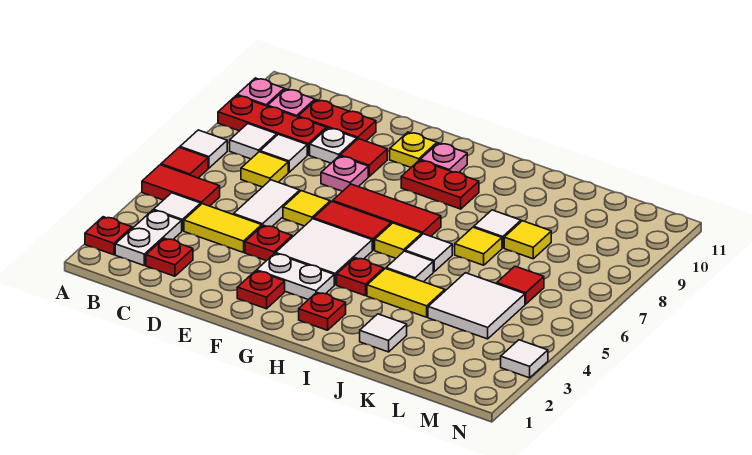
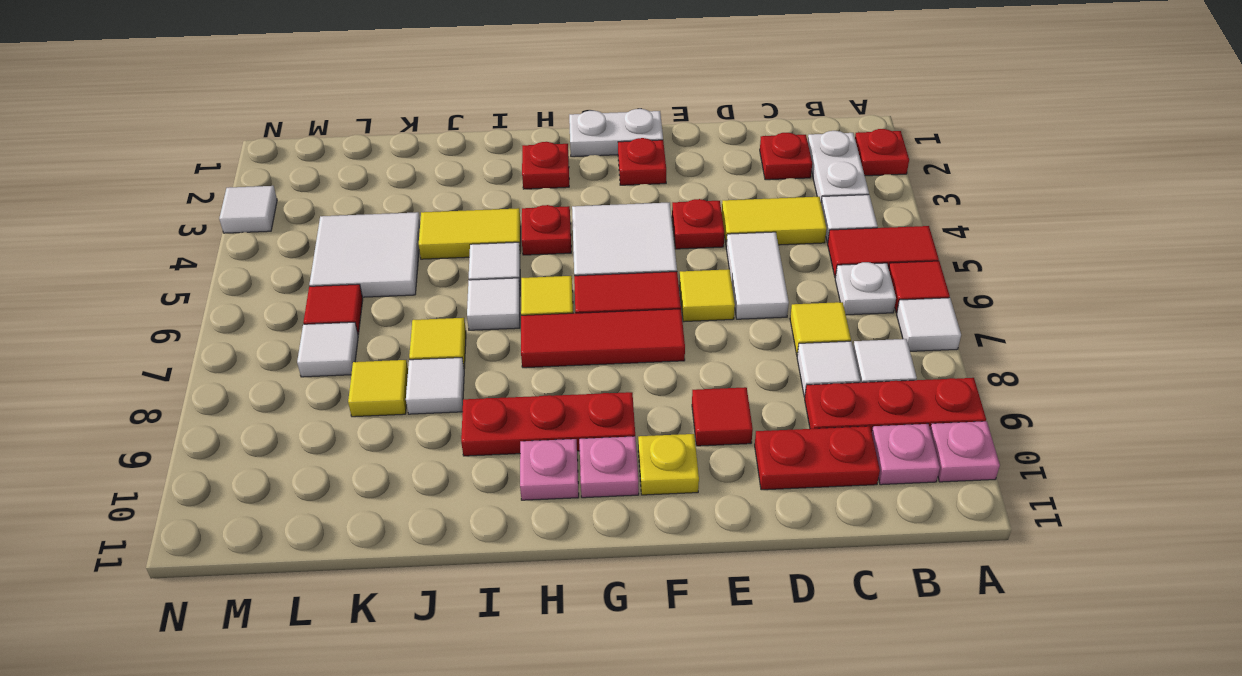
white 1x1 plate [310,128,357,163] -> white 1x1 plate moved to [835,262,896,315]
pink 1x1 plate [321,156,368,191] -> pink 1x1 plate moved to [520,439,579,500]
white 1x2 plate [257,253,334,300] -> white 1x2 plate moved to [569,109,663,157]
red 1x2 plate [401,160,479,209] -> red 1x3 plate [461,392,635,456]
white 1x1 tile [360,314,407,352] -> white 1x1 tile moved to [297,322,358,377]

